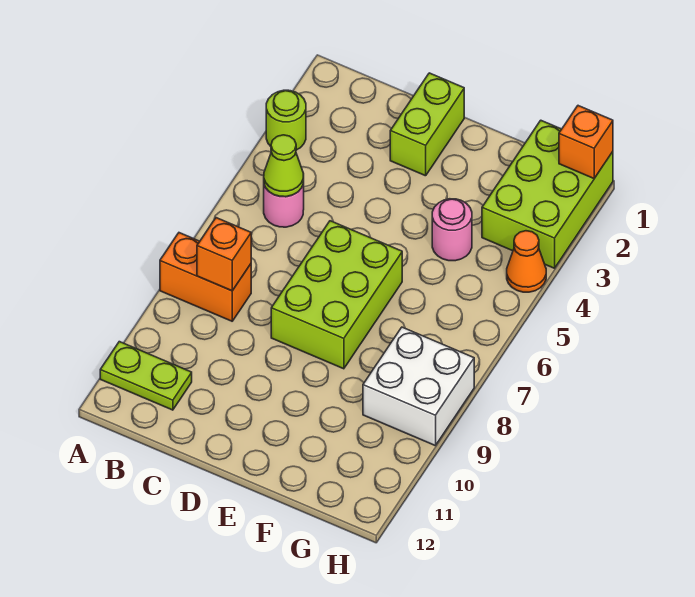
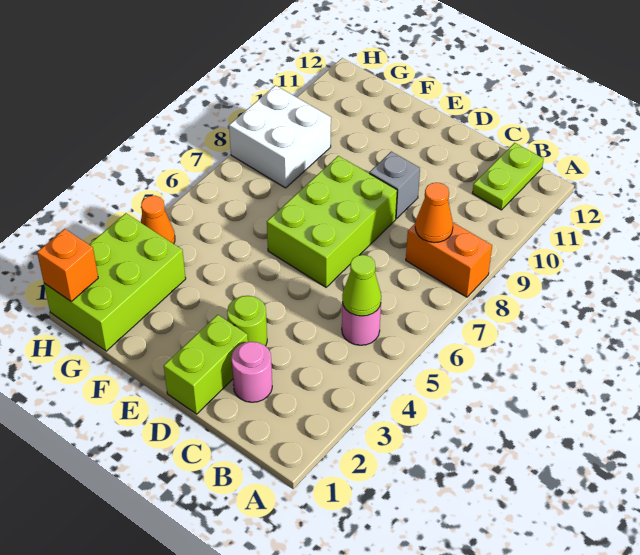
lime 1x1 round brick [266,90,306,150] -> lime 1x1 round brick moved to [227,296,267,346]
lime 1x2 plate [100,342,192,410] -> lime 1x2 plate turned to [472,143,544,210]
orange 1x1 brick [197,218,251,291] -> orange 1x1 cone [415,183,453,243]
none -> grey 1x1 brick [369,152,420,219]
pink 1x1 round brick [432,199,472,261] -> pink 1x1 round brick moved to [231,342,272,402]

